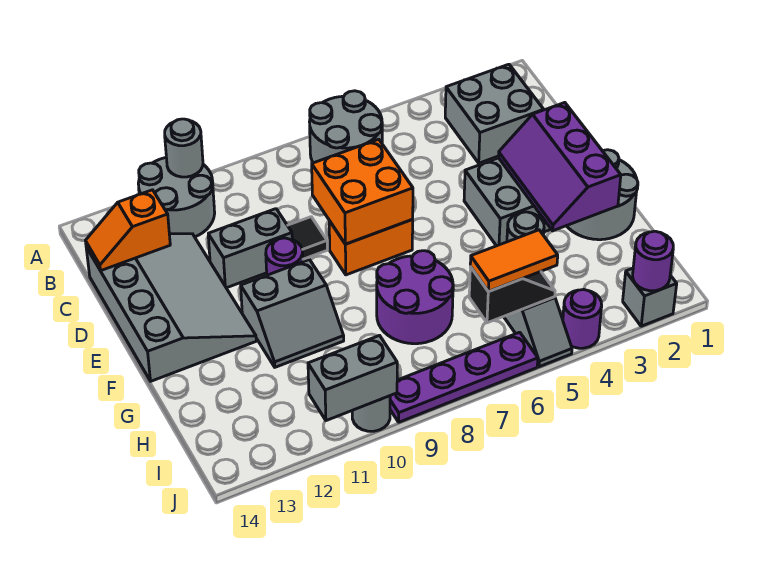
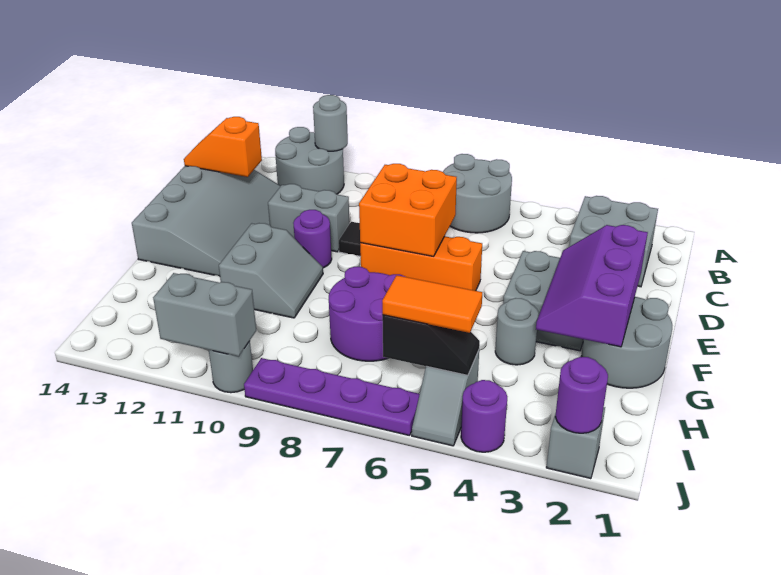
orange 1x2 brick [329,220,413,275] -> orange 1x3 brick [360,236,482,291]
grey 2x2 slope [241,260,344,367] -> grey 2x2 slope turned to [219,223,323,318]

